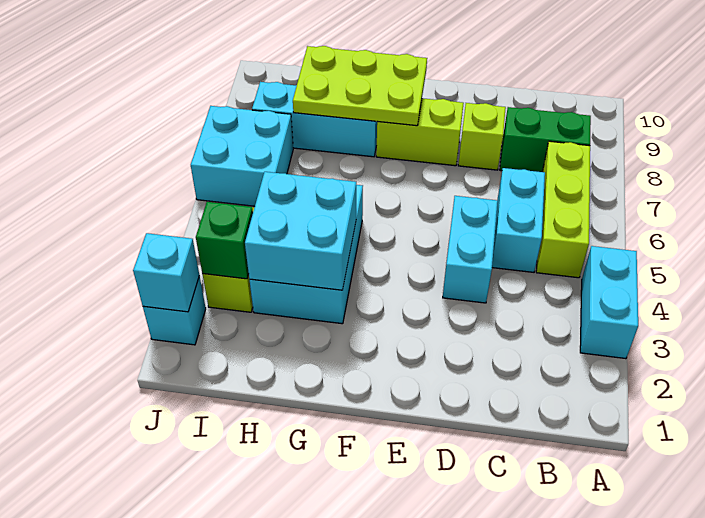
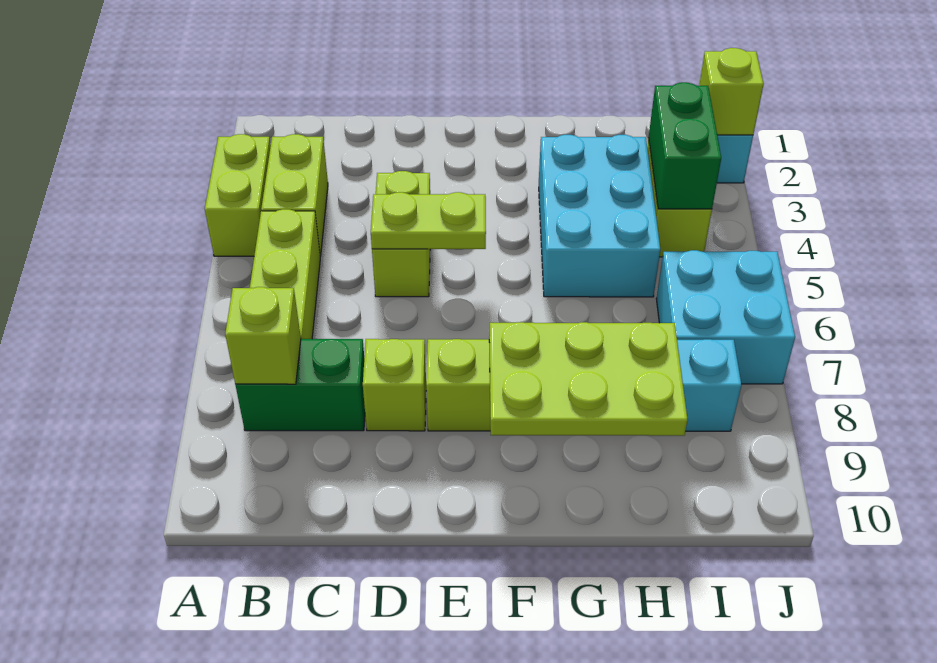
cyan 1x2 brick [580,246,638,359] -> lime 1x2 brick [205,134,271,256]
none -> lime 1x2 brick [261,134,328,256]
none -> lime 1x1 brick [225,287,301,384]
cyan 1x2 brick [492,168,545,272] -> none
cyan 1x2 brick [443,196,498,303] -> lime 1x2 brick [372,171,430,297]
none -> lime 1x2 plate [371,192,486,249]
cyan 2x2 brick [245,172,356,290] -> none
green 1x1 brick [196,202,253,279] -> green 1x2 brick [649,82,721,209]
cyan 1x1 brick [133,233,199,312] -> lime 1x1 brick [699,48,764,135]

